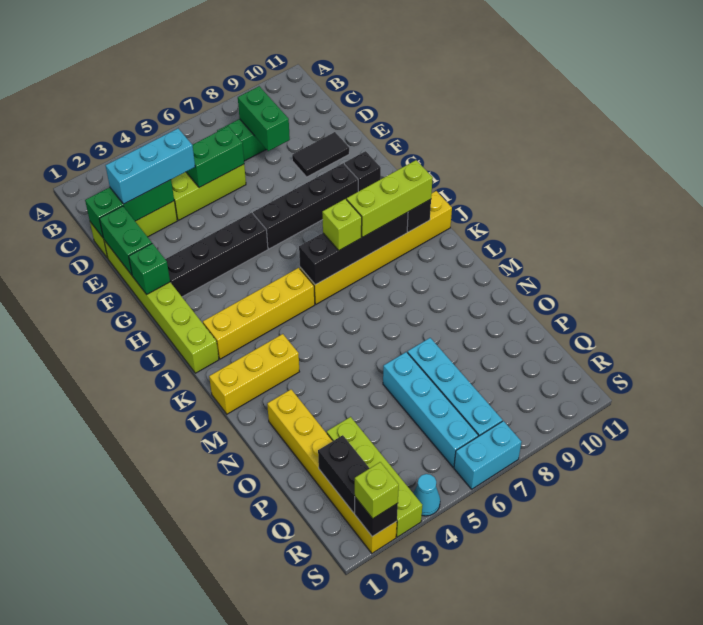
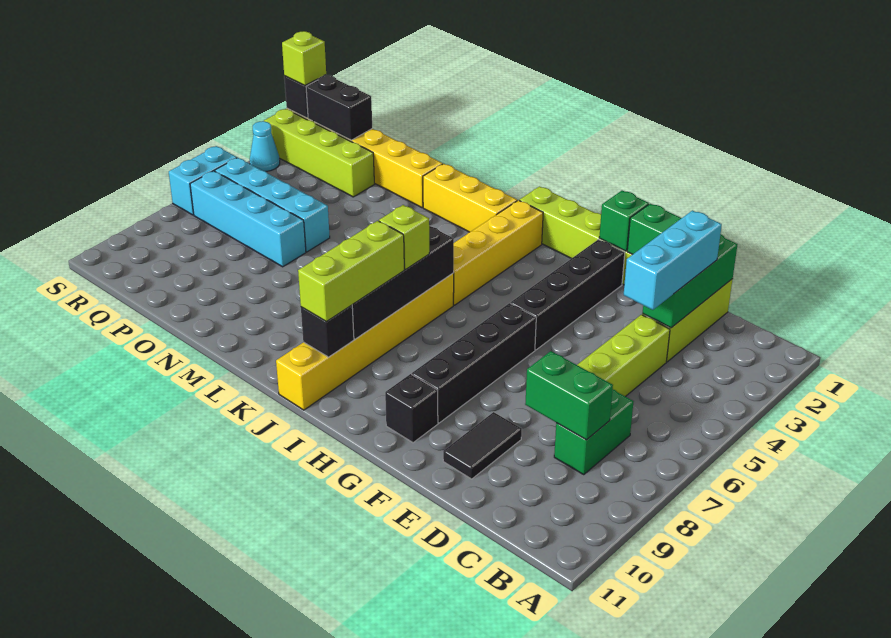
green 1x2 brick [186,126,244,188] -> none
yellow 1x3 brick [209,334,299,414] -> yellow 1x3 brick turned to [423,164,517,232]

